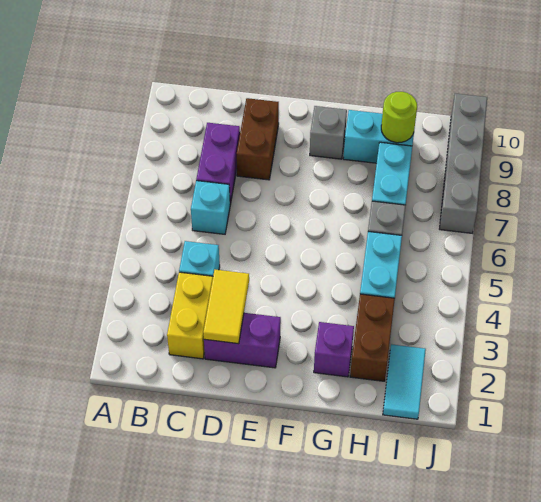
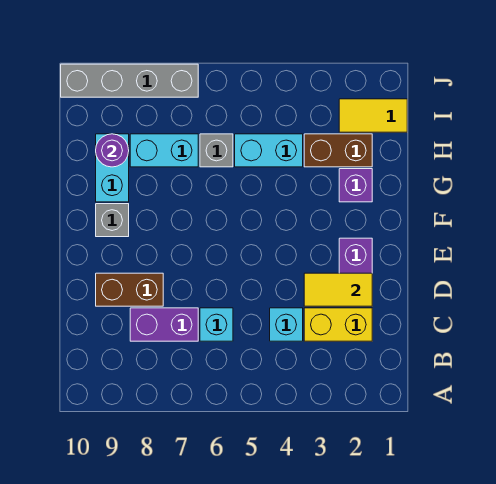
lime 1x1 round brick [381,92,417,143] -> purple 1x1 round brick [96,134,129,167]
cyan 1x2 tile [383,344,426,419] -> yellow 1x2 tile [339,99,407,132]

